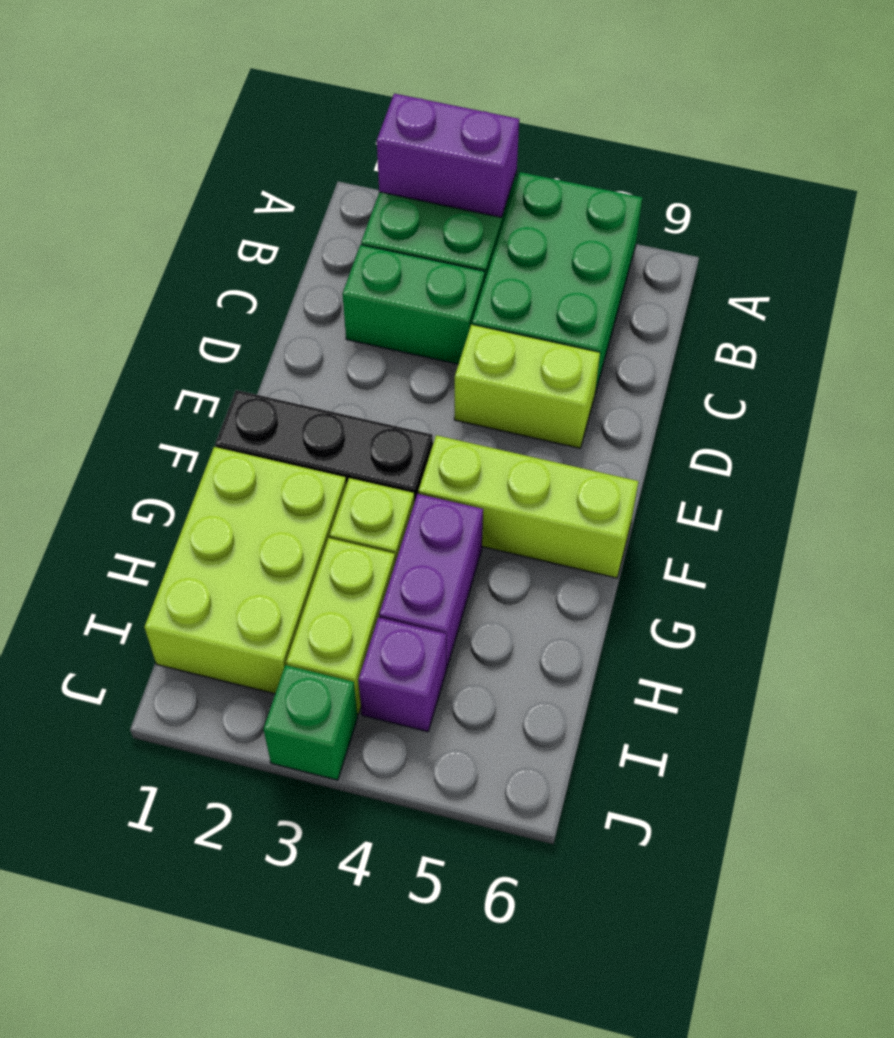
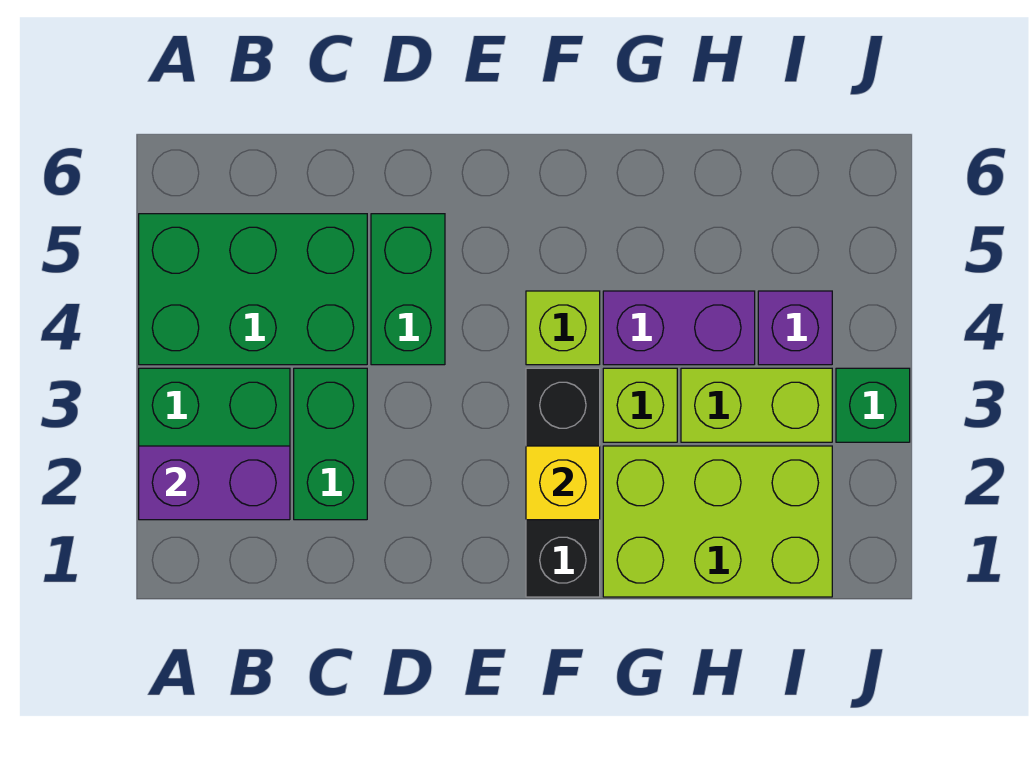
purple 1x2 brick [377,94,519,217] -> purple 1x2 brick turned to [139,446,290,520]
lime 1x2 brick [454,325,600,448] -> green 1x2 brick [371,214,445,365]
none -> yellow 1x1 brick [526,446,600,520]
lime 1x3 brick [418,435,638,578] -> lime 1x1 brick [526,291,600,365]

